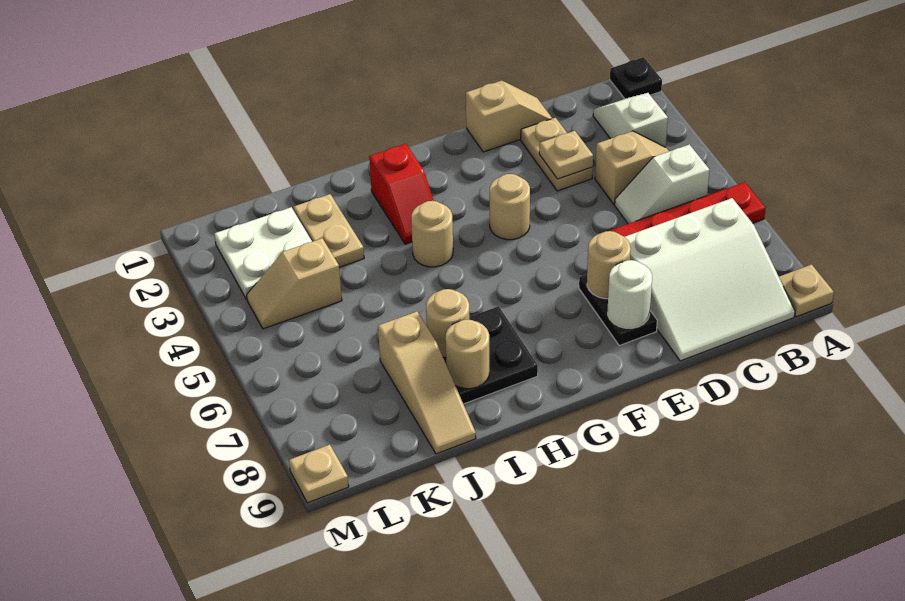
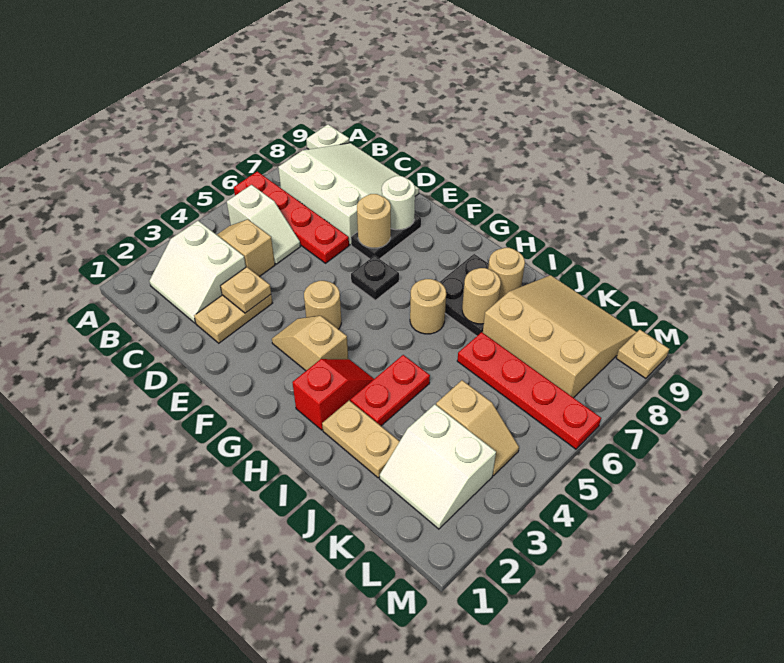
black 1x1 plate [610,57,662,99] -> black 1x1 plate moved to [351,256,399,300]
tan 1x1 plate [779,264,834,317] -> white 1x1 plate [306,125,349,149]
white 1x2 slope [593,93,668,147] -> white 2x2 slope [150,221,246,323]
tan 1x2 slope [466,80,552,152] -> tan 1x2 slope moved to [272,316,348,371]
tan 1x1 round brick [411,201,453,267] -> tan 1x1 round brick moved to [410,279,446,334]
none -> red 1x2 plate [350,355,430,426]
tan 1x2 plate [293,194,364,267] -> tan 1x2 plate turned to [322,401,400,478]
none -> red 1x4 plate [457,332,601,449]
tan 1x3 slope [378,312,476,454] -> tan 3x3 slope [483,275,637,398]
white 2x2 plate [214,207,312,299] -> white 2x2 slope [380,405,496,529]

